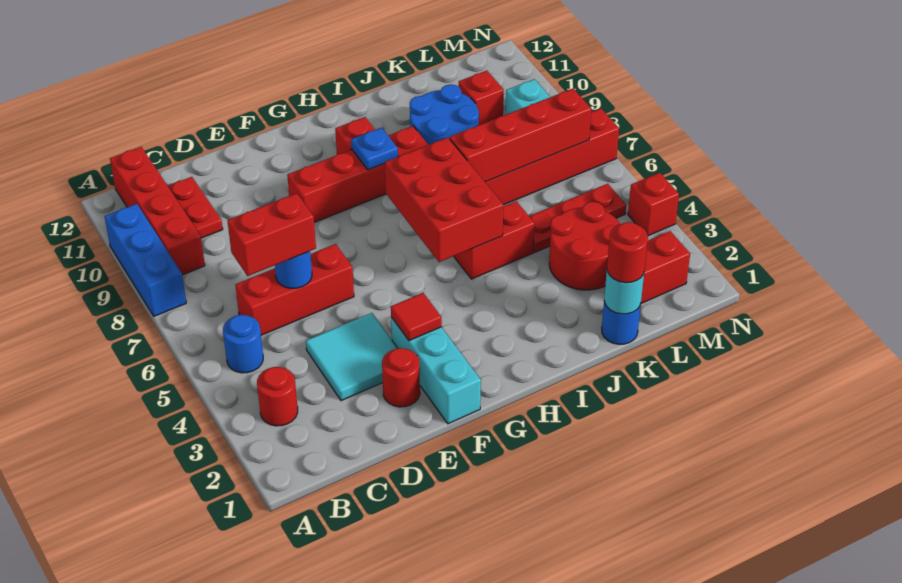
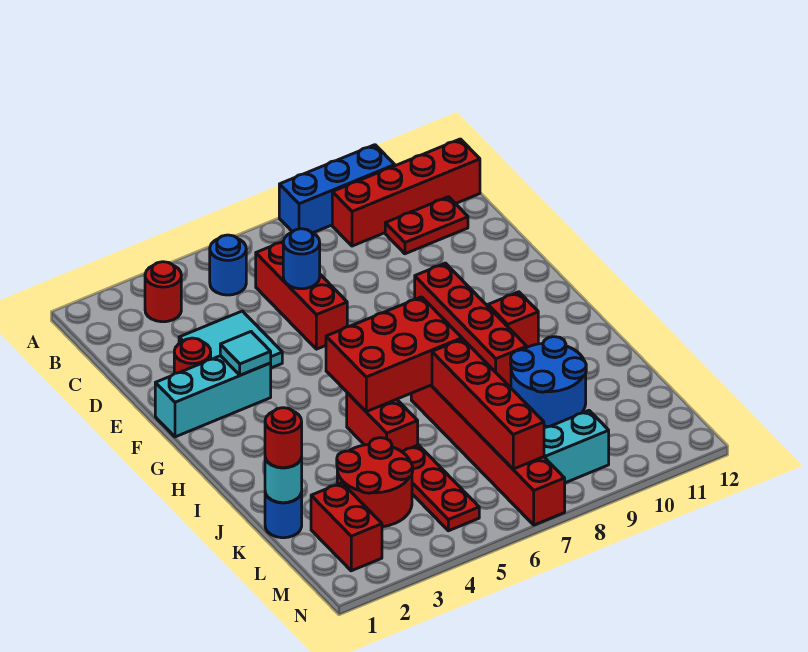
red 1x2 brick [227,193,316,276] -> none
red 1x1 tile [391,293,442,341] -> cyan 1x1 tile [220,332,271,375]
blue 1x1 plate [351,128,398,170] -> none
red 1x1 brick [459,71,504,125] -> none
red 1x1 brick [628,173,679,236] -> none

